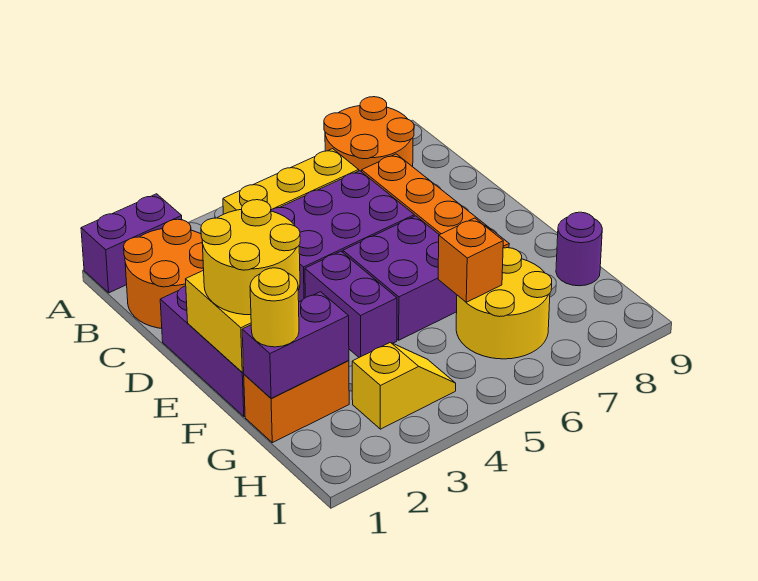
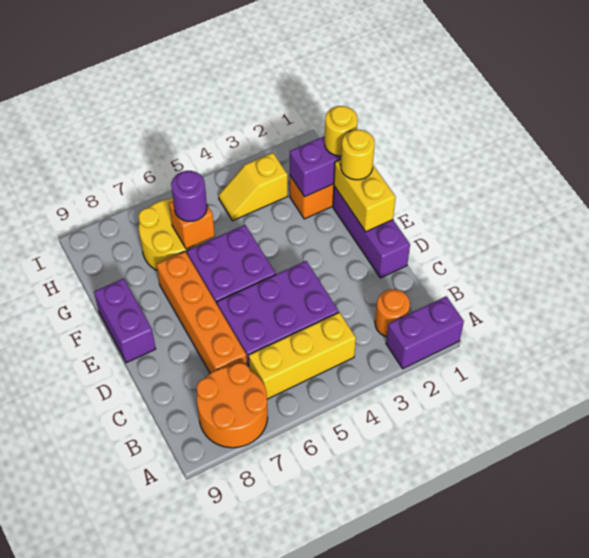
orange 2x2 round brick [124,219,204,329] -> orange 1x1 round brick [375,289,410,337]
yellow 2x2 round brick [201,200,300,315] -> yellow 1x1 round brick [341,130,375,180]
purple 1x2 brick [305,251,397,357] -> purple 1x2 brick moved to [94,278,156,363]
purple 1x1 round brick [556,212,602,286] -> purple 1x1 round brick moved to [171,171,207,221]

